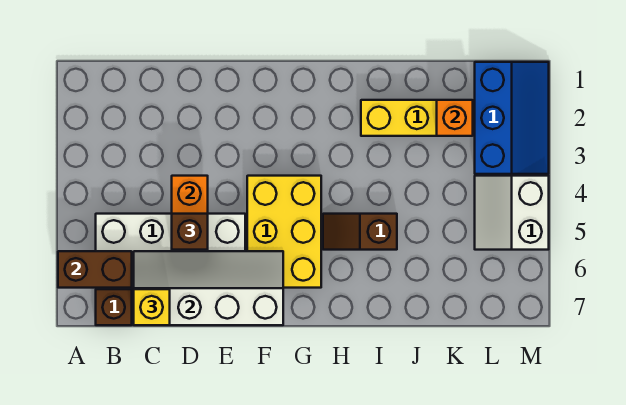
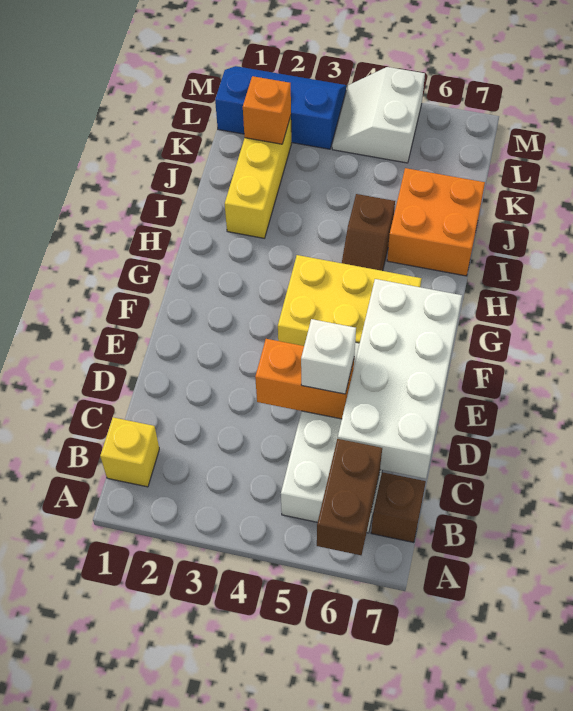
white 2x4 slope [134,251,283,325] -> white 2x4 brick [338,279,462,479]
yellow 1x1 brick [134,289,170,325] -> yellow 1x1 brick moved to [100,417,159,487]
brown 1x1 brick [172,214,208,250] -> white 1x1 brick [301,319,356,394]
none -> orange 2x2 brick [387,168,485,276]
white 2x2 slope [475,176,549,250] -> white 2x2 slope turned to [332,67,425,163]

